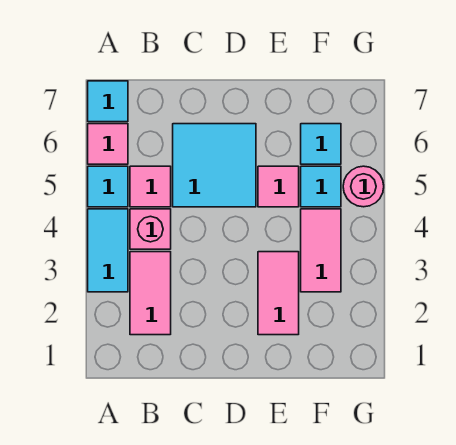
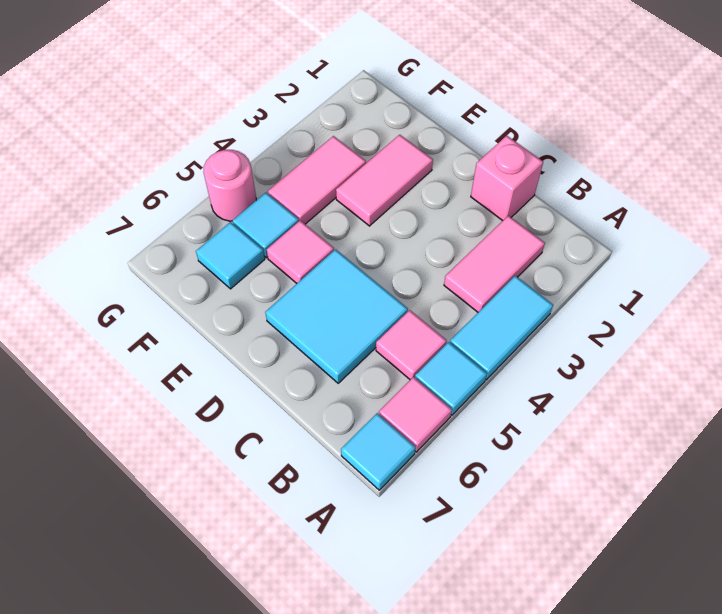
pink 1x1 brick [130,209,171,249] -> pink 1x1 brick moved to [471,136,543,221]

